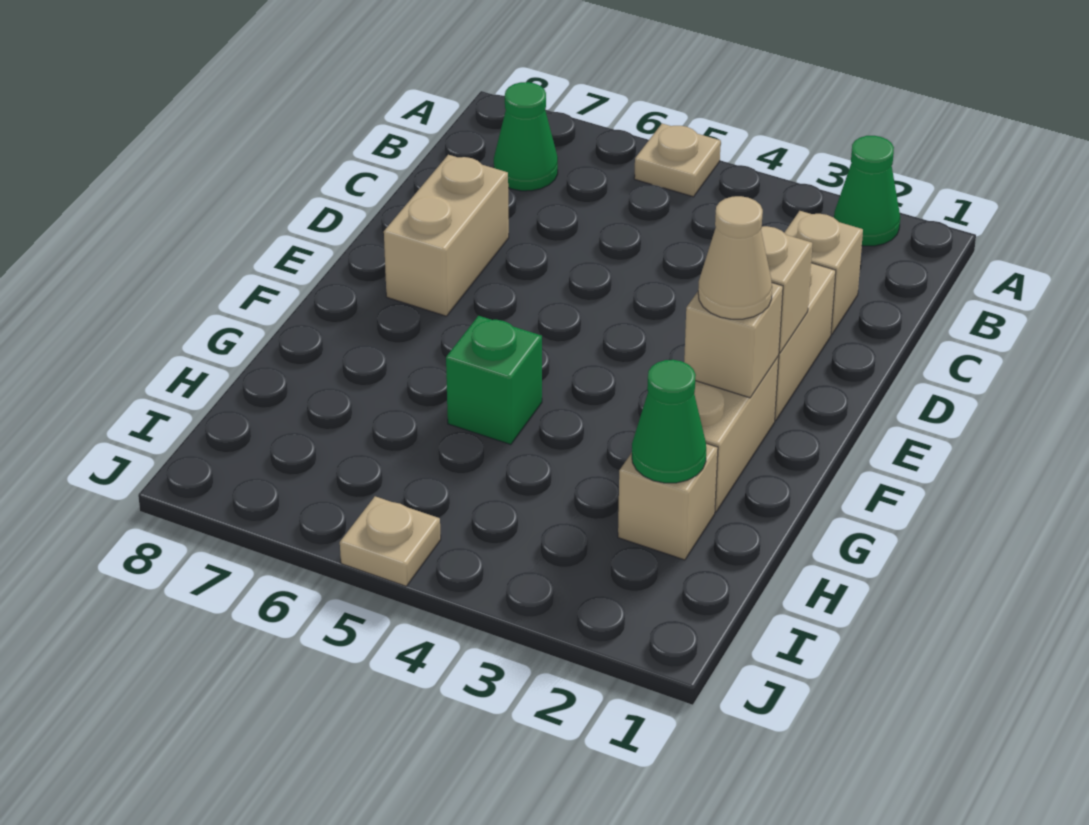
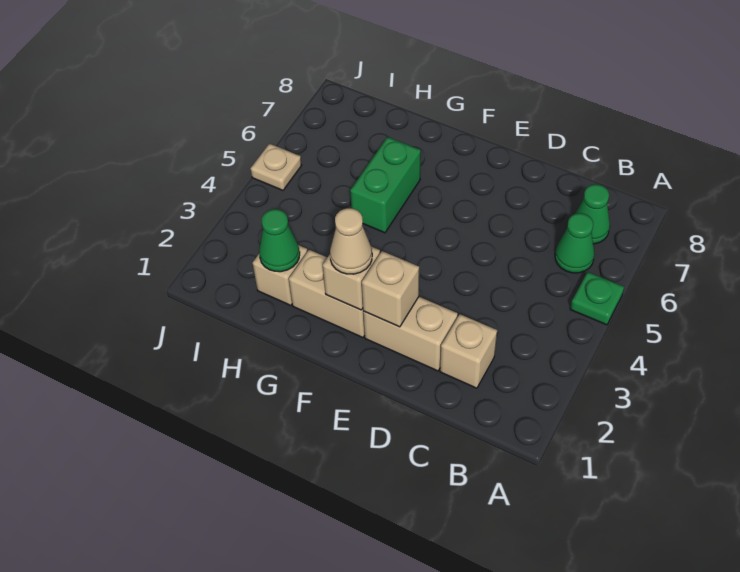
green 1x1 cone [834,136,900,246] -> green 1x1 cone moved to [555,213,594,273]
tan 1x1 plate [634,124,721,197] -> green 1x1 plate [570,272,624,325]
tan 1x2 brick [384,155,509,316] -> none
green 1x1 brick [446,316,542,445] -> green 1x2 brick [350,137,421,233]

